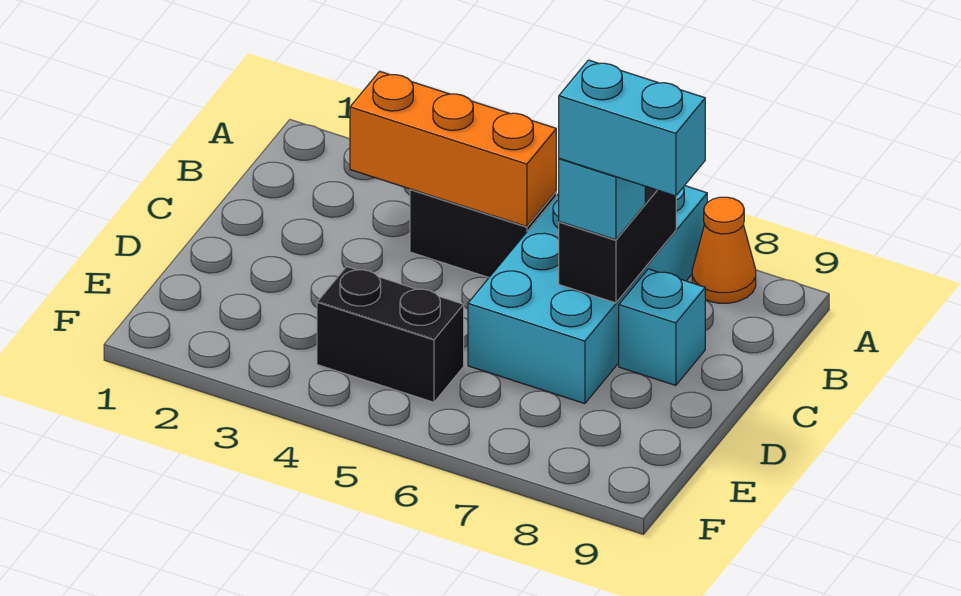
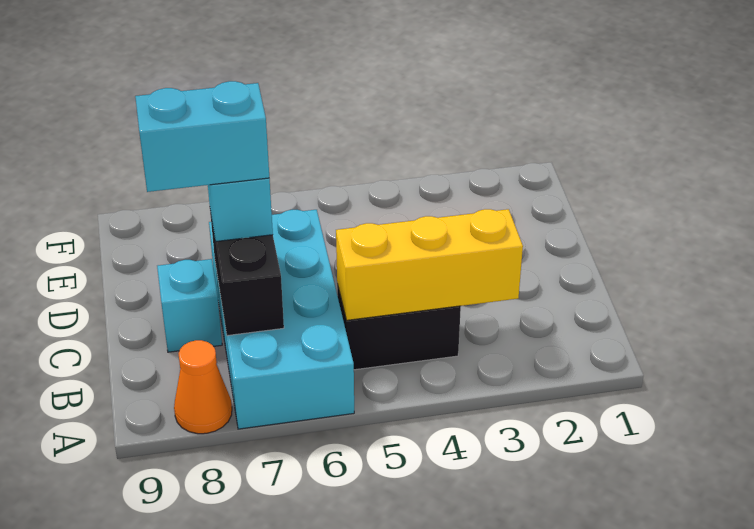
orange 1x3 brick [350,71,556,227] -> yellow 1x3 brick [336,209,523,320]
black 1x2 brick [317,267,464,402] -> none

